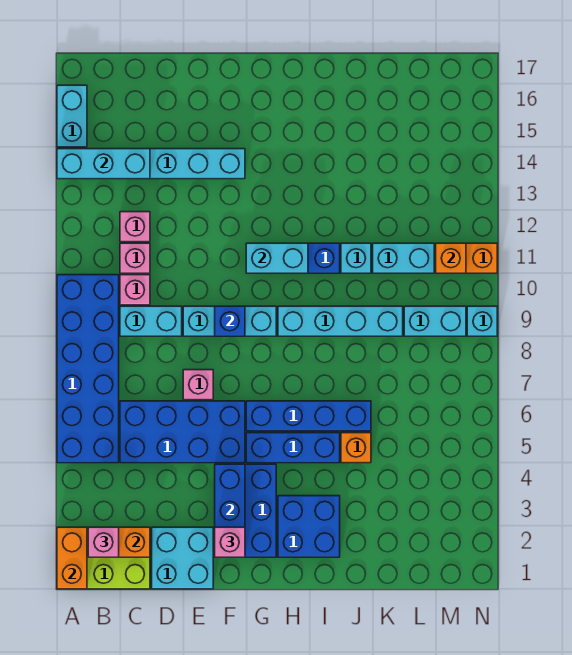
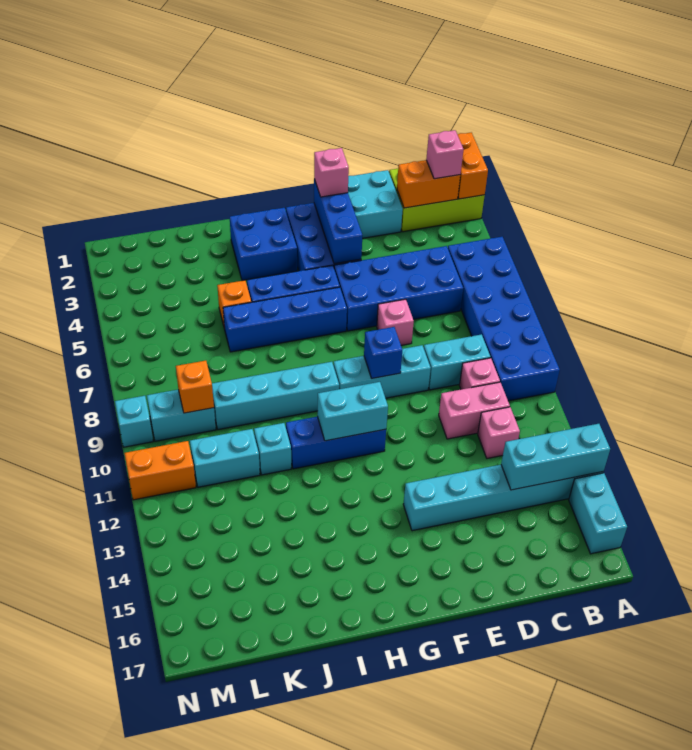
pink 1x1 brick [120,243,150,273] -> pink 1x2 brick [439,382,510,439]
orange 1x1 brick [436,243,466,273] -> orange 1x1 brick moved to [176,361,214,413]

